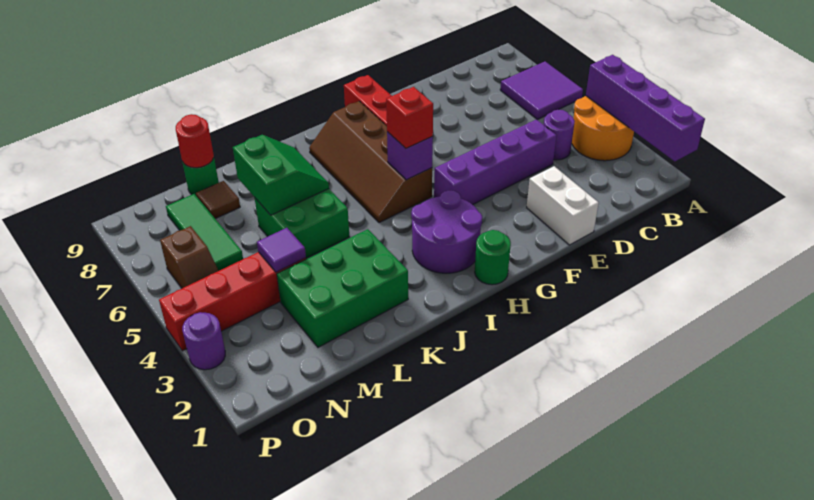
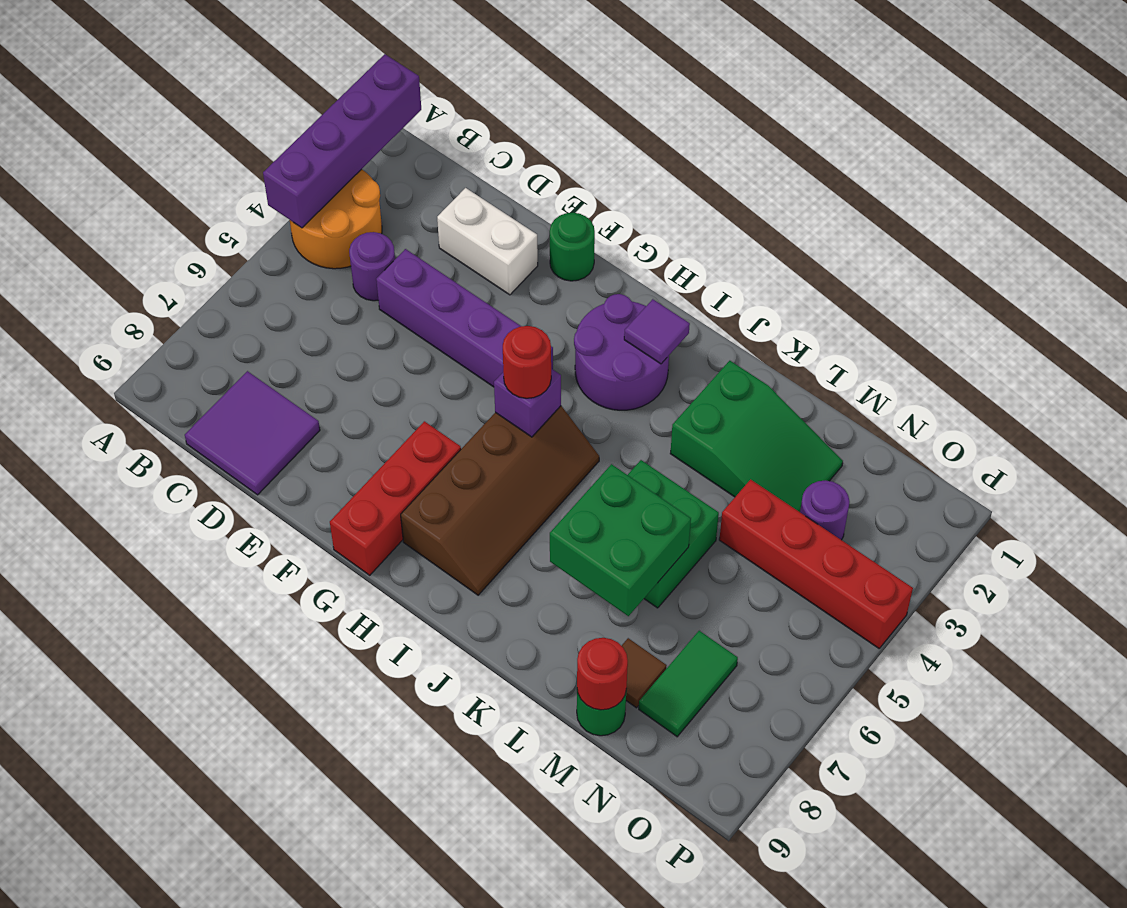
purple 2x2 tile [500,62,583,119] -> purple 2x2 tile moved to [185,371,320,495]
white 1x2 brick [527,166,599,245] -> white 1x2 brick turned to [437,188,538,295]
green 1x1 round brick [475,230,511,285] -> green 1x1 round brick moved to [550,213,595,281]
red 1x1 brick [386,87,433,148] -> red 1x1 round brick [503,326,551,398]
green 2x3 brick [277,229,408,347] -> green 2x3 slope [670,361,843,512]
green 2x2 slope [233,135,329,215] -> green 2x2 brick [550,464,691,616]
purple 1x1 tile [257,228,306,272] -> purple 1x1 tile moved to [624,299,690,364]
green 1x3 tile [166,194,243,271] -> green 1x2 tile [639,631,738,737]
brown 1x2 slope [160,226,219,288] -> none
purple 1x1 round brick [182,312,225,370] -> purple 1x1 round brick moved to [800,480,850,540]

